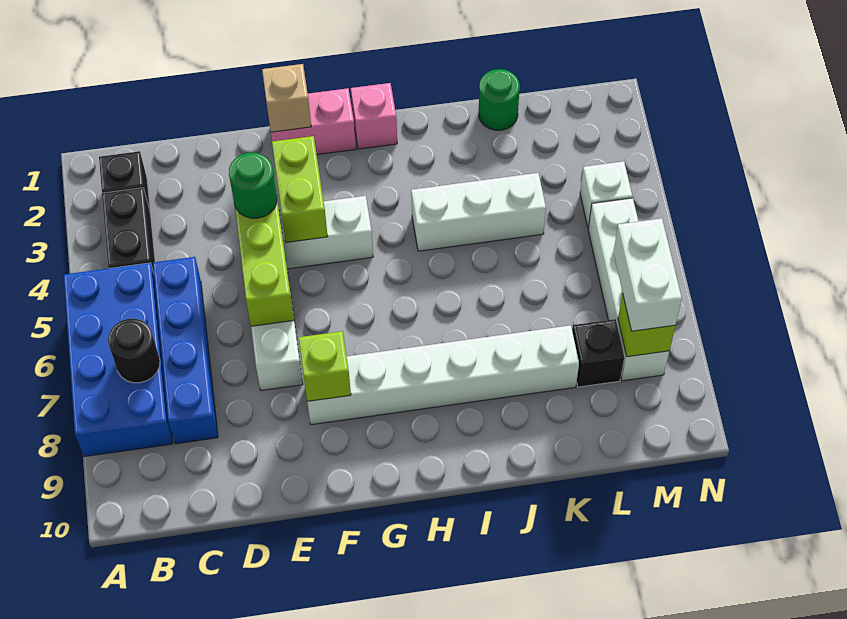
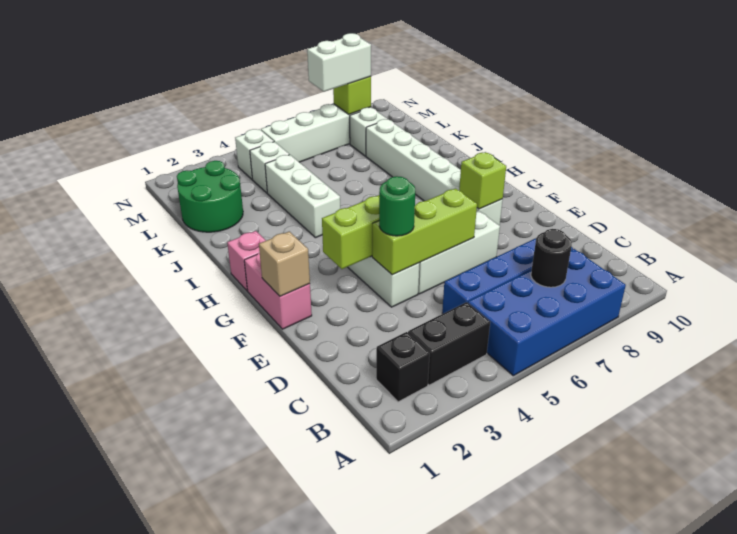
green 1x1 round brick [479,69,520,130] -> green 2x2 round brick [177,161,243,232]
none -> white 1x1 brick [250,142,289,193]
black 1x1 brick [572,319,624,387] -> white 1x1 brick [350,108,387,156]

